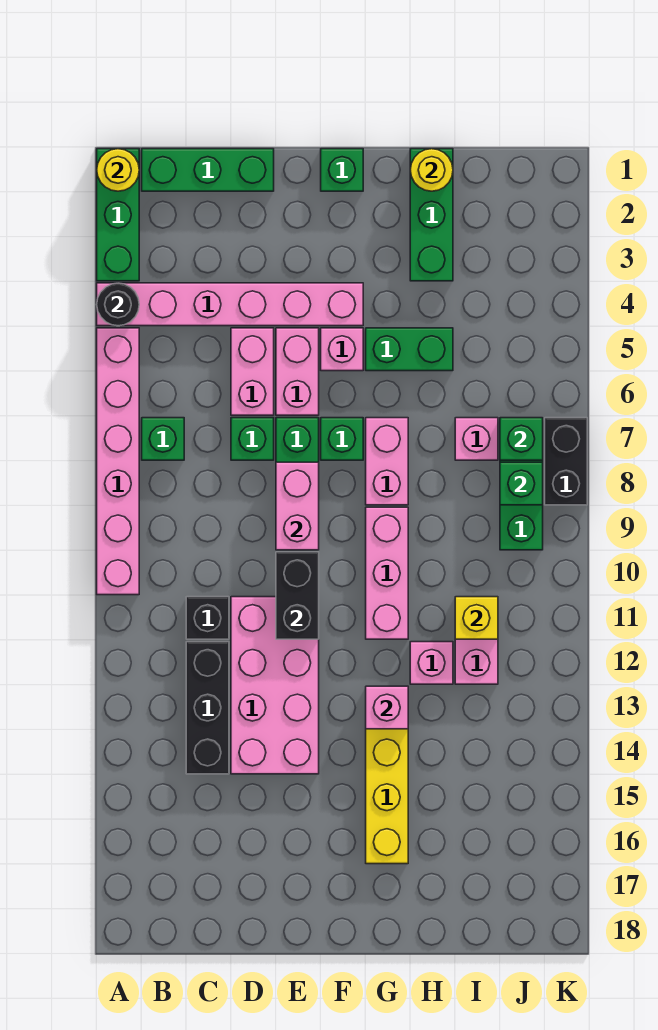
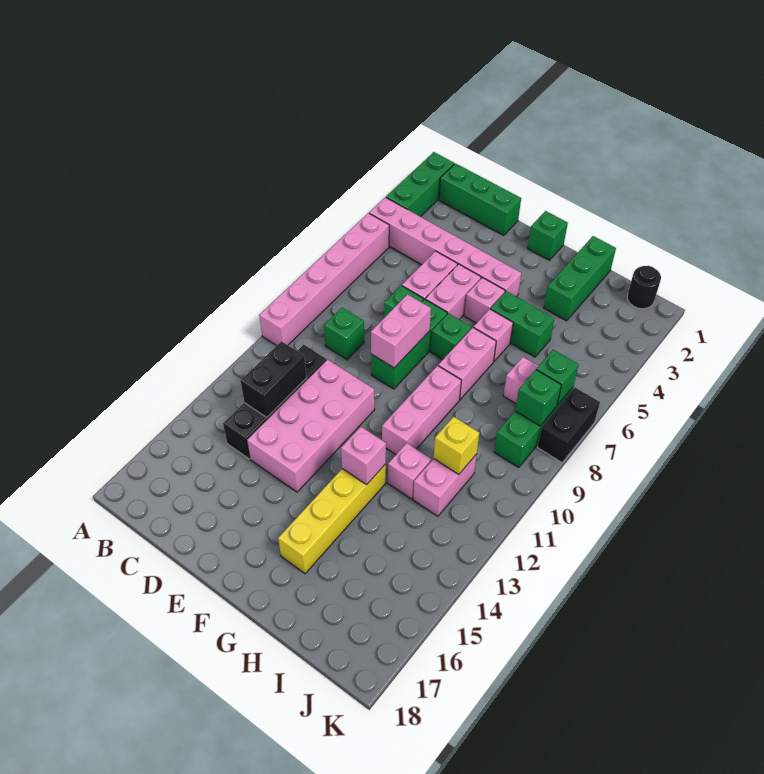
yellow 1x1 round brick [97,149,139,191] -> none
black 1x1 round brick [97,283,139,326] -> black 1x1 round brick moved to [627,266,661,309]
green 1x1 brick [142,418,184,460] -> green 1x1 brick moved to [324,308,364,360]
black 1x2 brick [276,552,319,639] -> black 1x2 brick moved to [241,341,307,417]
none -> pink 1x1 brick [473,309,513,361]
yellow 1x1 round brick [410,149,453,191] -> none

